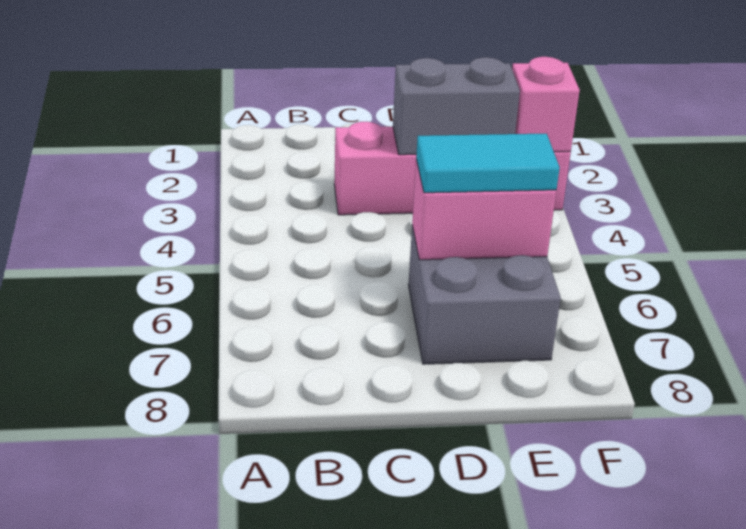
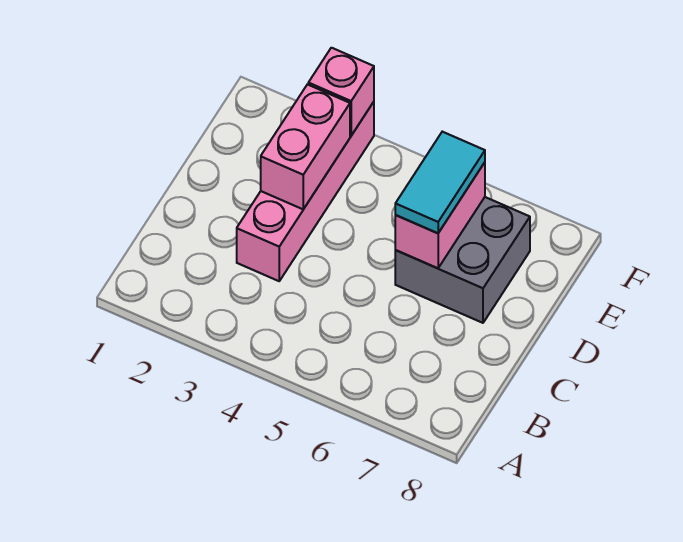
grey 1x2 brick [393,57,520,155] -> pink 1x2 brick [261,84,350,209]

